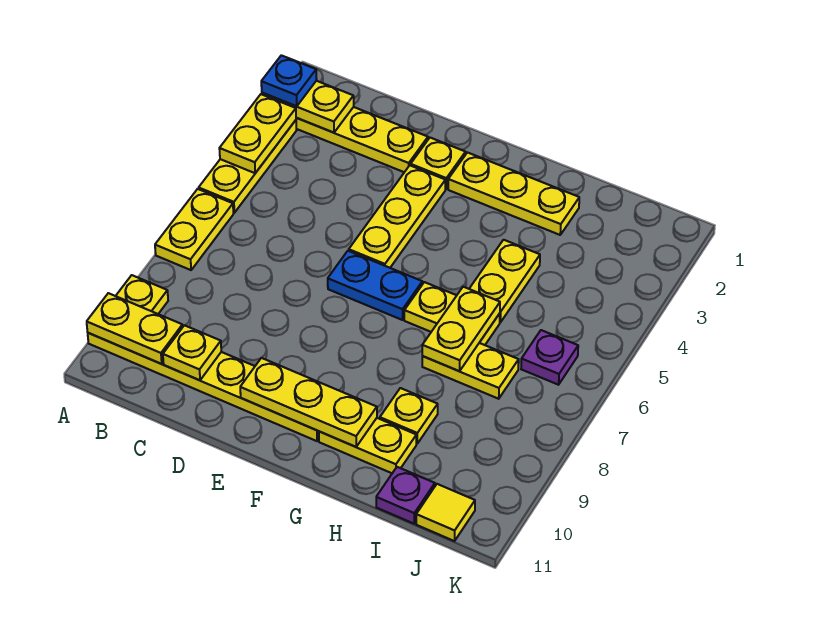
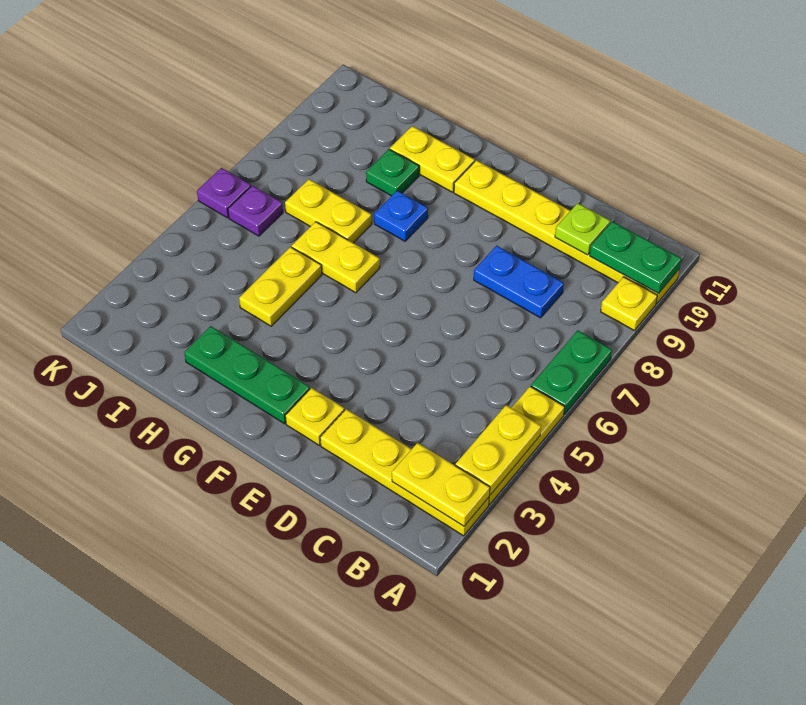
blue 1x1 plate [261,55,317,106] -> blue 1x1 plate moved to [374,191,428,241]
yellow 1x2 plate [155,189,233,270] -> green 1x2 plate [531,331,612,414]
yellow 1x2 plate [87,293,183,364] -> green 1x2 plate [590,222,681,294]
yellow 1x1 plate [163,325,221,380] -> lime 1x1 plate [555,203,610,255]
yellow 1x3 plate [349,165,445,268] -> none
blue 1x2 plate [328,251,422,320] -> blue 1x2 plate moved to [474,246,564,318]
yellow 1x3 plate [240,358,377,447] -> none
yellow 1x3 plate [448,153,579,235] -> green 1x3 plate [184,326,310,424]
yellow 1x2 plate [422,287,500,371] -> none
yellow 1x1 plate [380,388,438,443] -> green 1x1 plate [366,149,419,196]
purple 1x1 plate [376,467,435,524] -> purple 1x1 plate moved to [197,168,251,218]
yellow 1x1 tile [416,484,475,541] -> none

